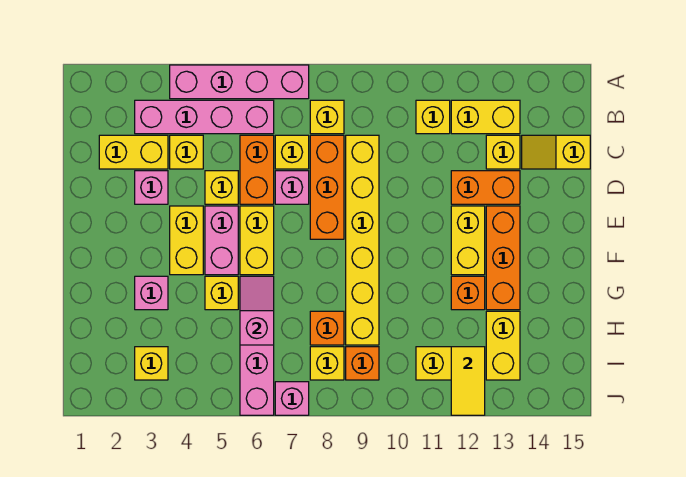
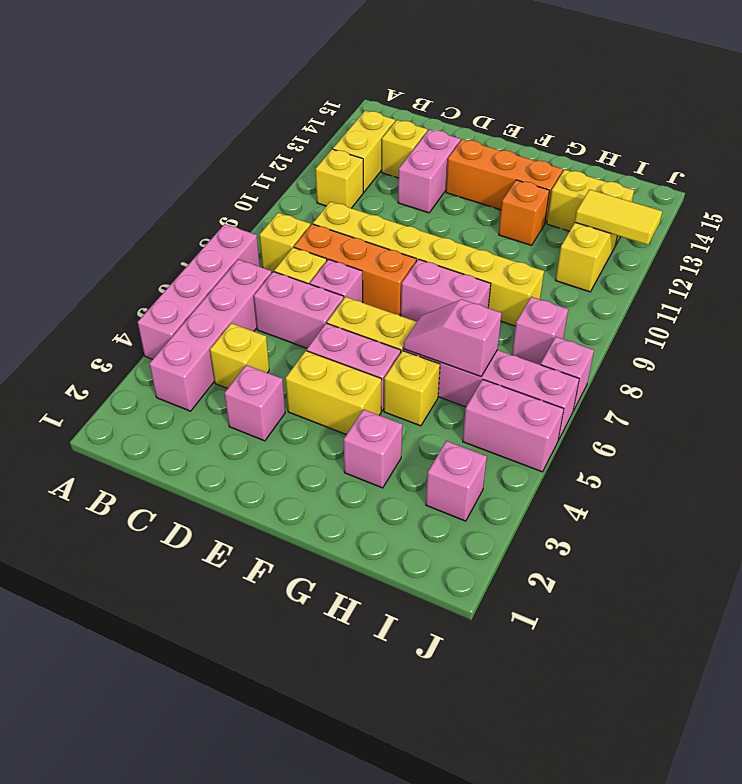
yellow 1x2 brick [99,135,168,169] -> none
orange 1x2 brick [240,135,274,204] -> pink 1x2 brick [254,272,344,348]
yellow 1x2 slope [522,135,590,169] -> none
yellow 1x1 brick [205,171,238,204] -> none
orange 1x2 brick [451,171,520,204] -> pink 1x2 brick [398,130,460,213]
yellow 1x2 brick [451,206,485,275] -> none
none -> pink 1x2 brick [401,259,491,322]
orange 1x1 brick [310,311,344,345] -> none
yellow 1x1 brick [135,347,168,380] -> pink 1x1 brick [426,441,487,521]
none -> pink 1x2 brick [463,379,564,472]
yellow 1x1 brick [310,347,344,380] -> pink 1x1 brick [512,297,568,365]
orange 1x1 brick [346,347,379,380] -> none

